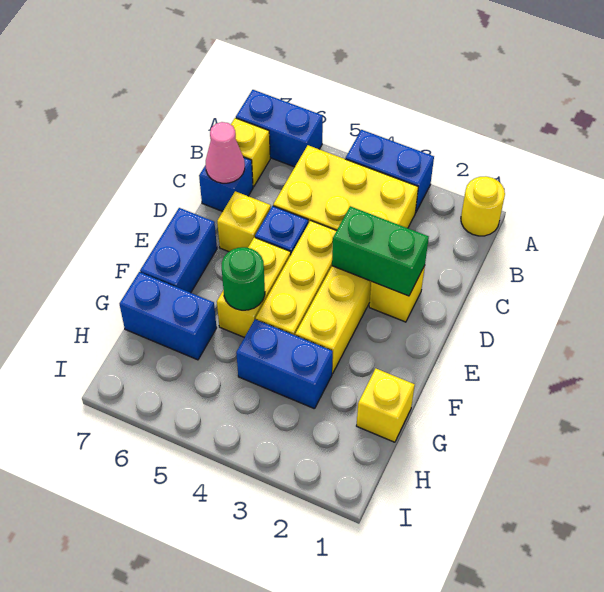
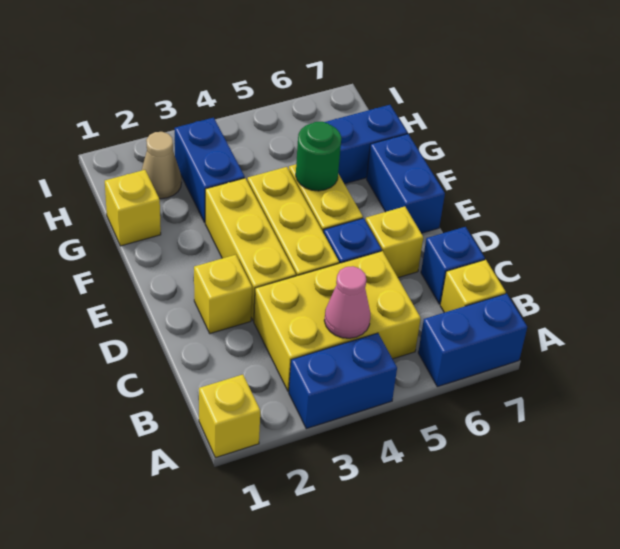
yellow 1x1 round brick [461,176,505,236] -> yellow 1x1 brick [199,374,260,458]
pink 1x1 cone [206,122,245,183] -> pink 1x1 cone moved to [324,266,371,338]
green 1x2 brick [332,206,429,296] -> none
blue 1x2 brick [236,319,333,409] -> blue 1x2 brick turned to [175,118,245,222]
none -> tan 1x1 cone [141,132,181,199]

